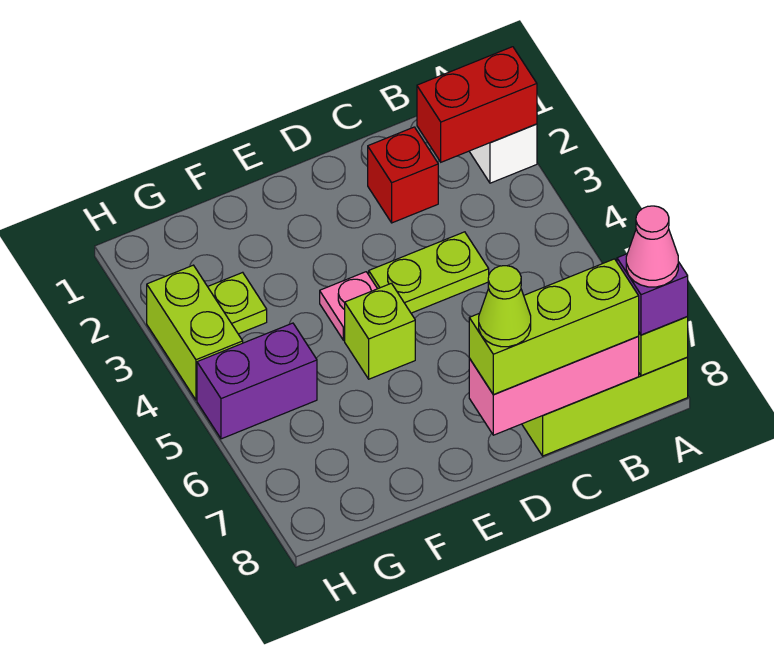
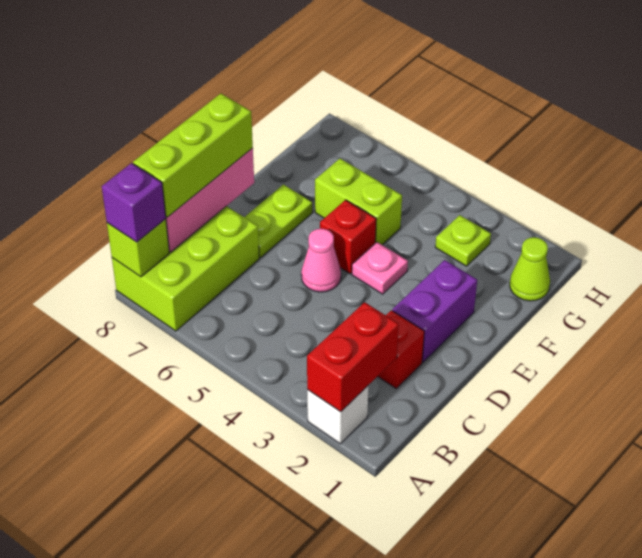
pink 1x1 cone [626,206,678,287] -> pink 1x1 cone moved to [301,229,341,292]
lime 1x2 plate [369,232,489,313] -> lime 1x2 plate moved to [245,185,312,258]
lime 1x1 cone [479,266,531,347] -> lime 1x1 cone moved to [510,237,550,301]
lime 1x1 brick [345,283,415,379] -> red 1x1 brick [320,200,376,274]
purple 1x2 brick [197,323,317,439] -> purple 1x2 brick moved to [393,260,477,362]
lime 1x2 brick [147,265,243,400] -> lime 1x2 brick moved to [315,159,402,245]

